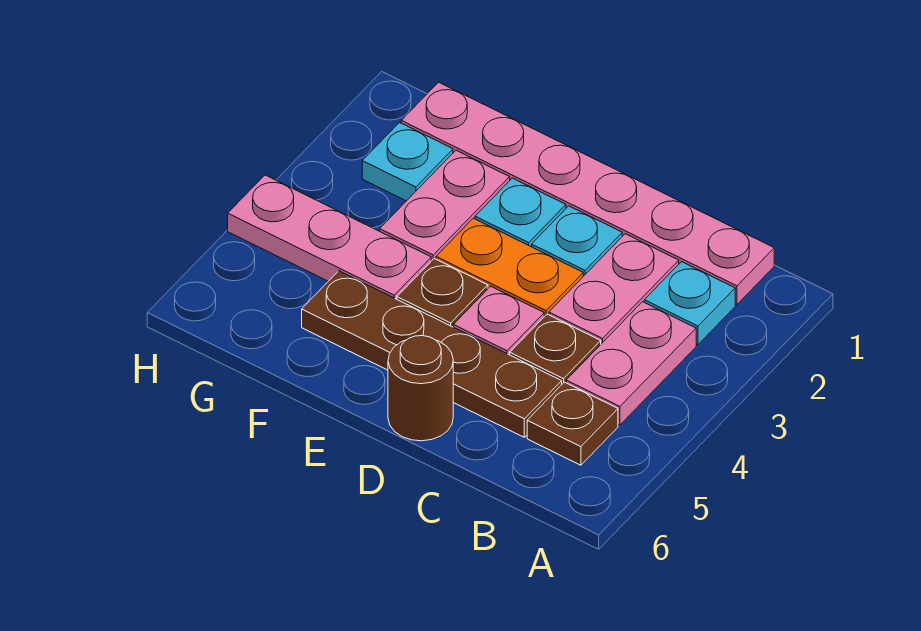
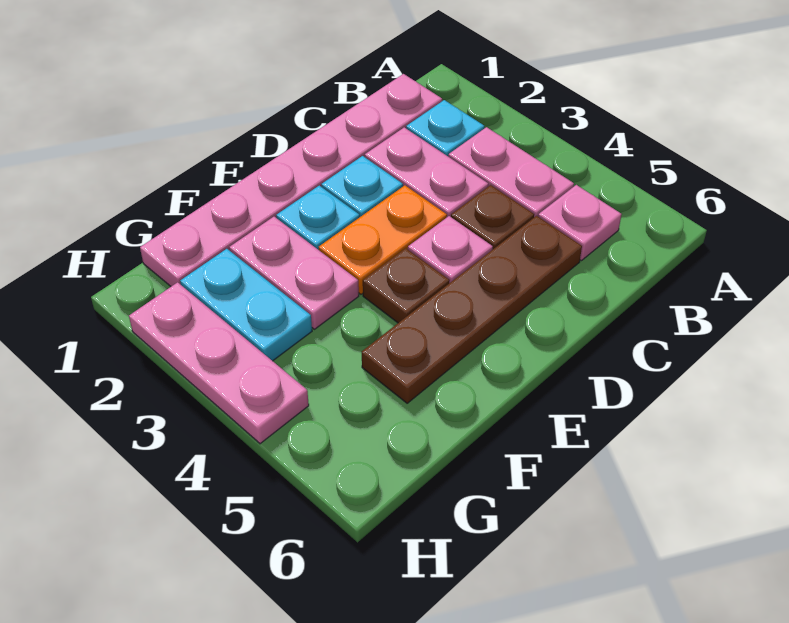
brown 1x1 plate [527,382,618,465] -> pink 1x1 plate [538,185,622,261]
brown 1x1 round brick [388,336,453,441] -> none
pink 1x3 plate [228,175,431,299] -> pink 1x3 plate turned to [129,282,309,444]
cyan 1x1 plate [362,123,453,201] -> cyan 1x2 plate [180,249,312,361]

